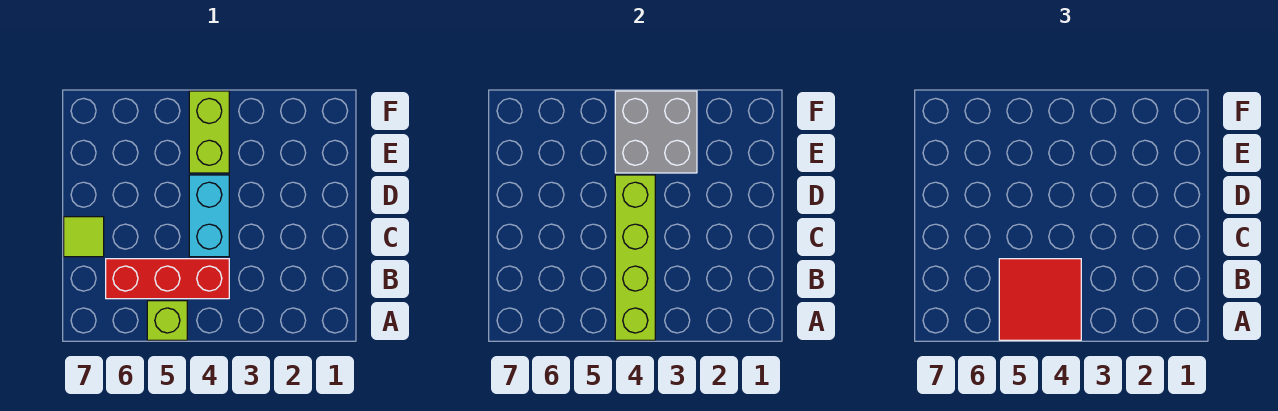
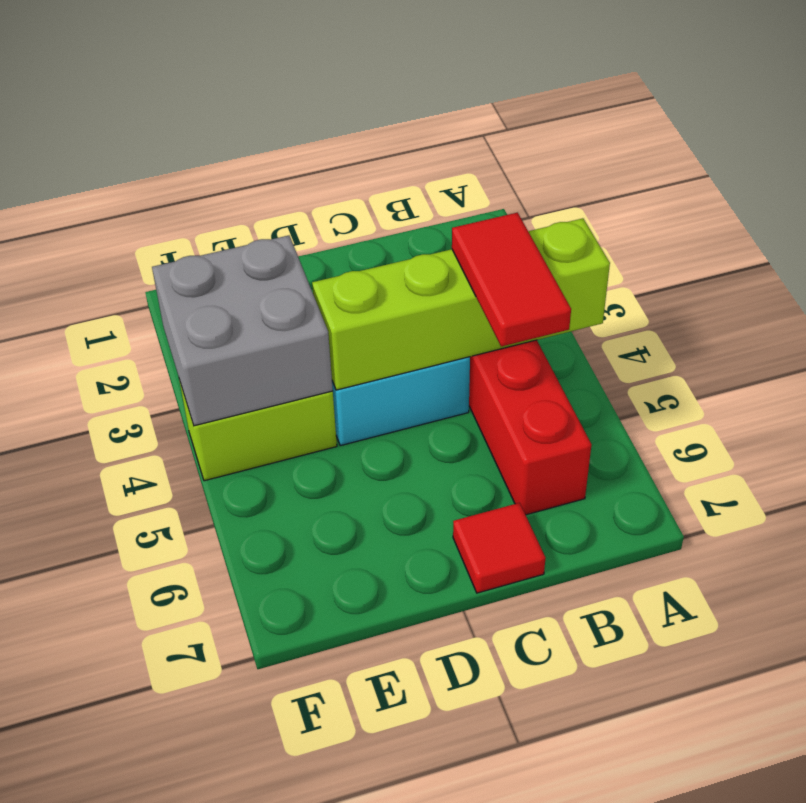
red 2x2 tile [999,259,1081,340] -> red 1x2 tile [452,213,571,347]
lime 1x1 brick [147,301,187,340] -> none
lime 1x1 tile [64,217,104,257] -> red 1x1 tile [453,503,545,593]

